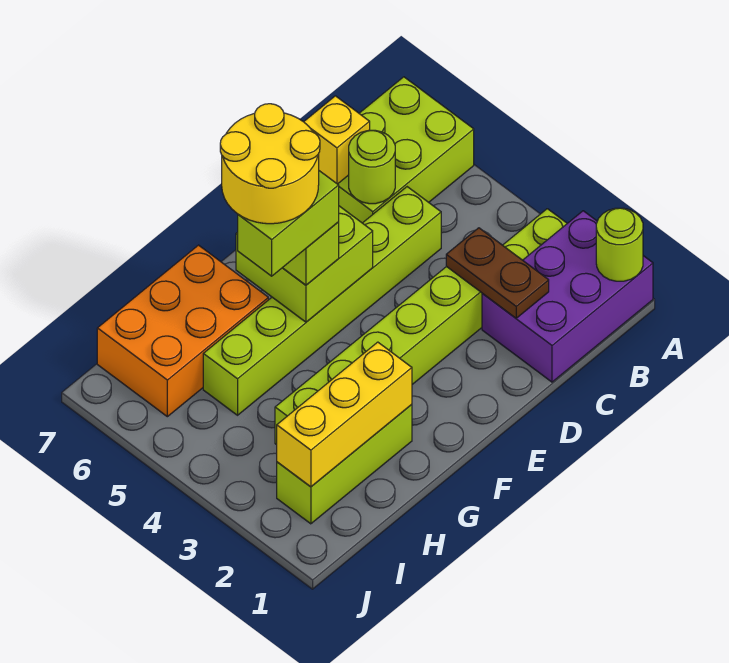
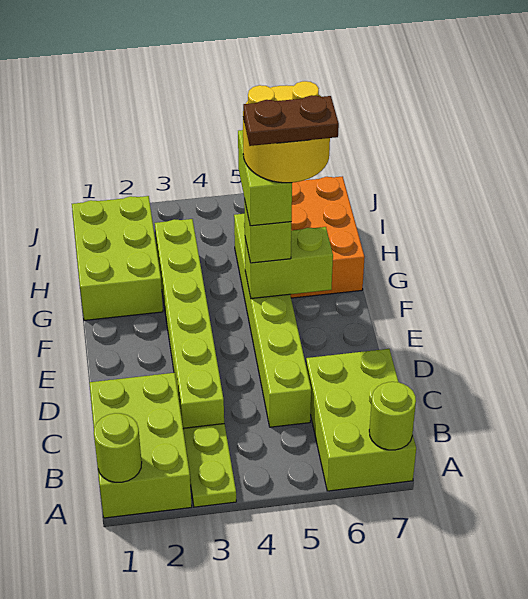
purple 2x3 brick [482,211,653,382] -> lime 2x3 brick [90,373,192,518]
brown 1x2 plate [446,228,549,318] -> brown 1x2 plate moved to [243,95,339,146]
lime 1x1 round brick [349,130,395,204] -> lime 1x1 round brick moved to [369,382,416,450]
yellow 1x1 brick [304,96,370,184] -> none
lime 2x2 brick [236,206,373,322] -> lime 1x2 brick [245,227,333,299]
lime 1x3 brick [277,404,412,524] -> lime 2x3 brick [72,196,163,320]
yellow 1x3 brick [277,342,412,487] -> none

